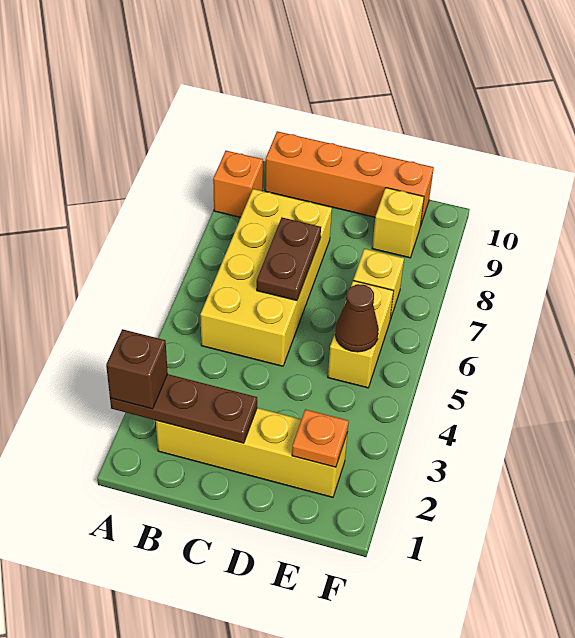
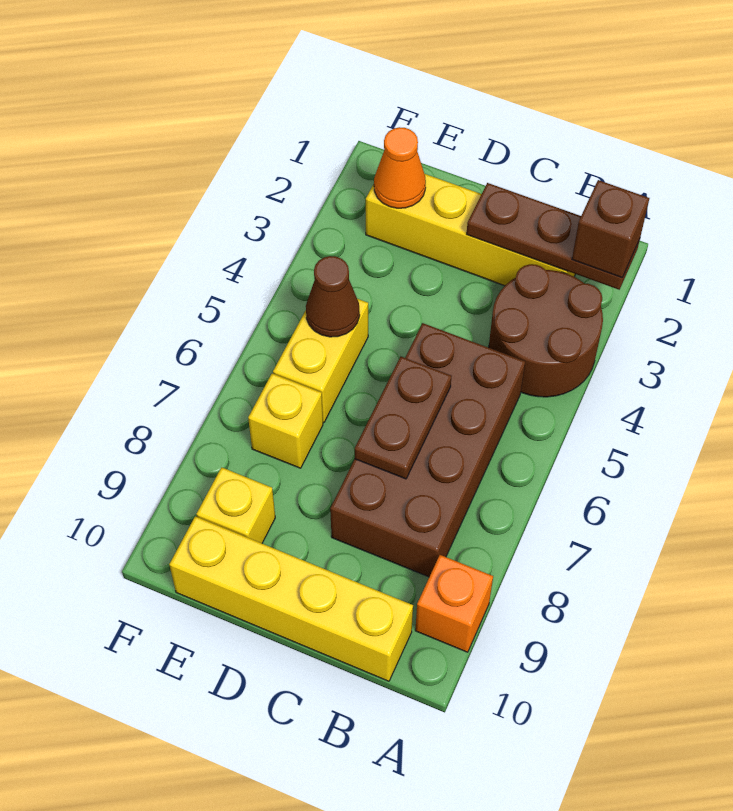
none -> brown 2x2 round brick [489,264,603,397]
yellow 2x4 brick [200,189,332,366] -> brown 2x4 brick [330,323,525,577]
orange 1x4 brick [265,131,434,227] -> yellow 1x4 brick [169,516,413,681]
orange 1x1 plate [292,409,349,467] -> orange 1x1 cone [374,127,426,208]

